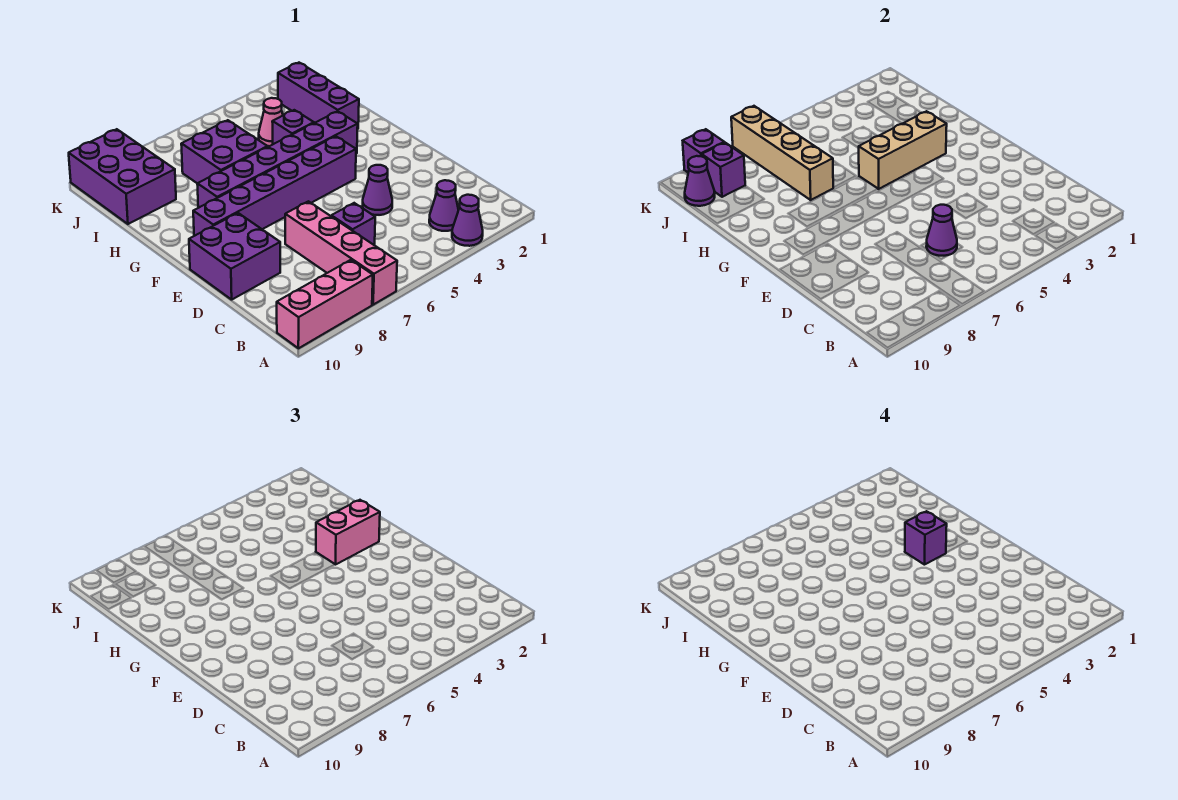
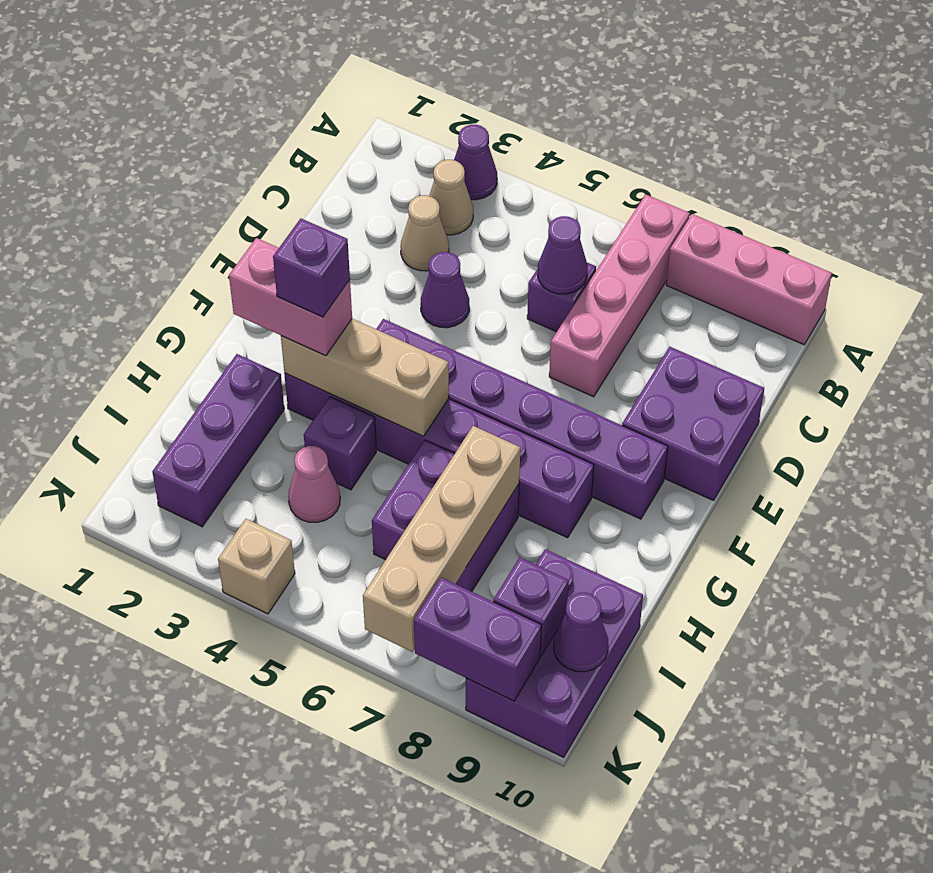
purple 1x1 cone [429,180,458,231] -> tan 1x1 cone [429,160,473,235]
none -> tan 1x1 cone [401,195,449,271]
none -> tan 1x1 brick [218,519,295,614]
purple 1x1 brick [683,129,724,172] -> purple 1x2 brick [414,577,542,701]

